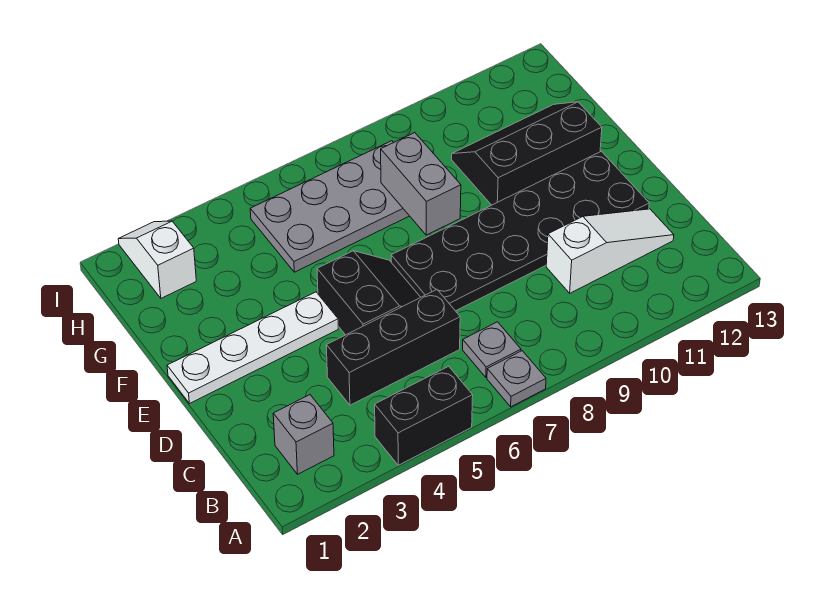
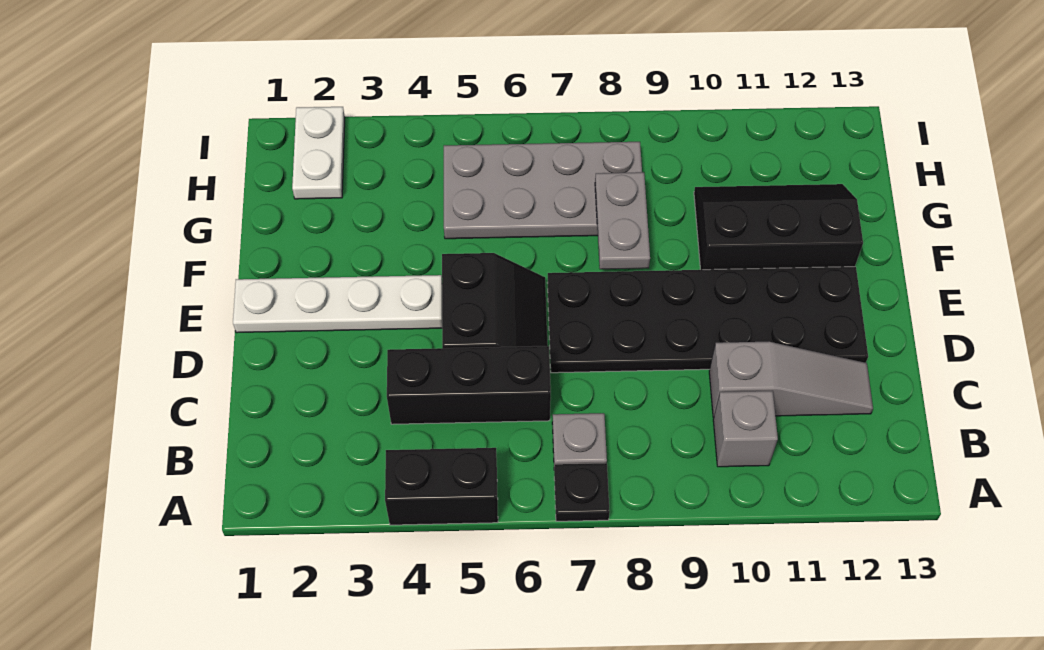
grey 1x1 plate [487,351,546,407] -> black 1x1 plate [554,463,610,521]
grey 1x1 brick [273,395,334,474] -> grey 1x1 brick moved to [713,391,778,467]
white 1x3 slope [546,209,674,293] -> grey 1x3 slope [709,342,873,417]
grey 1x2 brick [381,133,461,235] -> grey 1x2 plate [595,172,650,269]
white 1x2 slope [118,221,196,298] -> white 1x2 plate [292,107,345,199]

